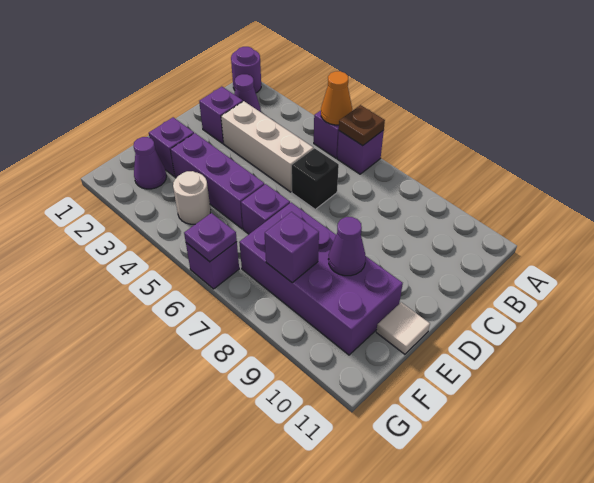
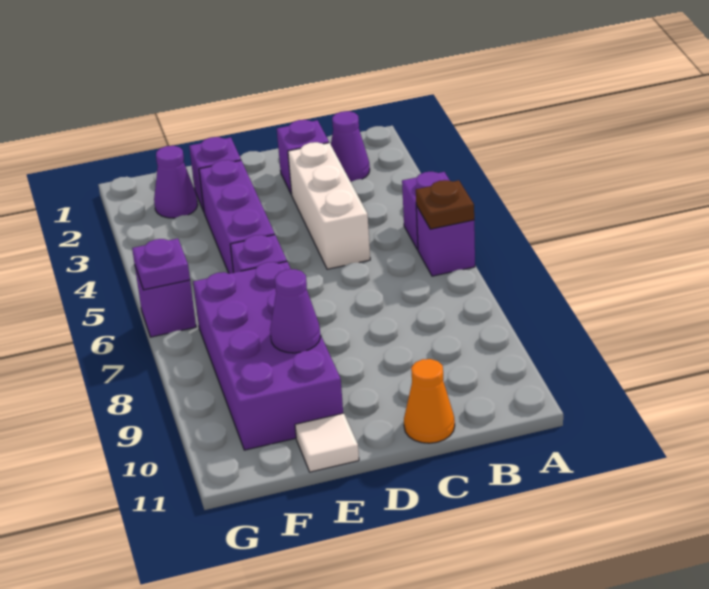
purple 1x1 round brick [231,47,261,93] -> none
orange 1x1 cone [321,71,352,125] -> orange 1x1 cone moved to [404,359,455,443]
black 1x1 brick [292,148,339,209] -> none
white 1x1 round brick [173,171,210,224] -> none
purple 1x1 brick [265,212,319,283] -> none

